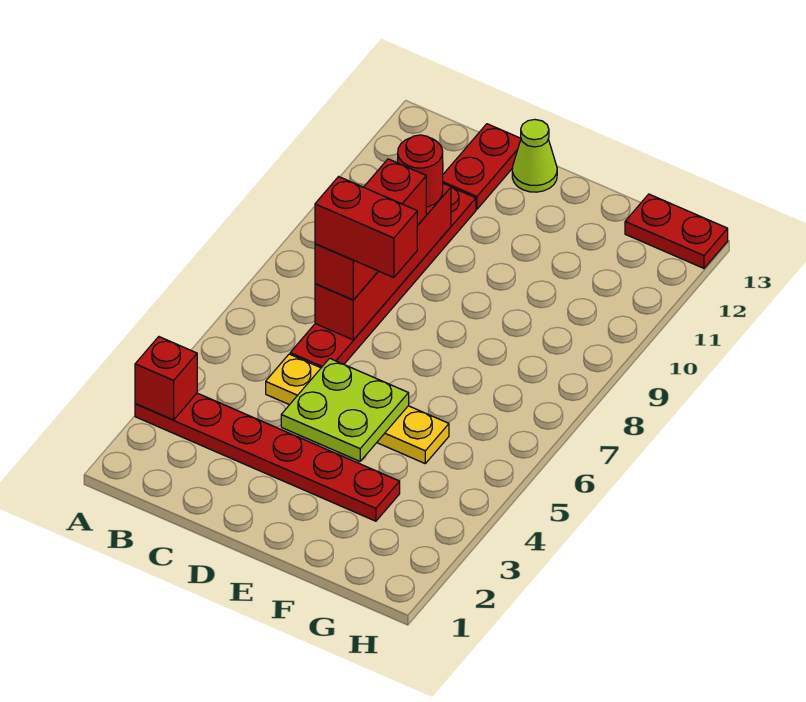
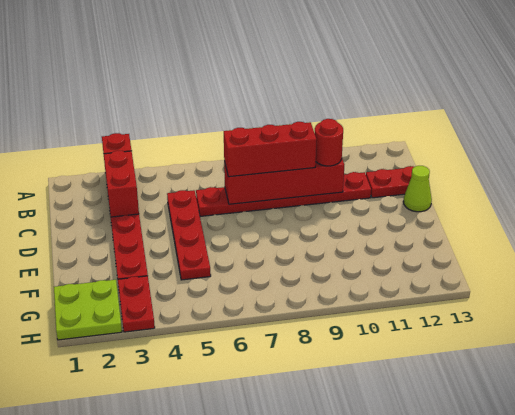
yellow 1x4 plate [266,354,449,463] -> red 1x4 plate [167,190,211,280]
red 1x2 brick [315,177,417,278] -> red 1x2 brick moved to [104,151,139,217]
lime 2x2 plate [281,358,409,461] -> lime 2x2 plate moved to [54,280,122,340]
red 1x2 plate [625,194,728,268] -> red 1x2 plate moved to [118,276,155,332]

